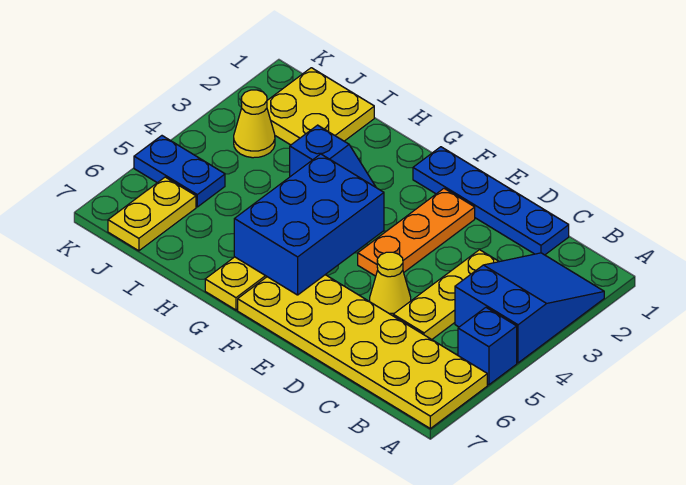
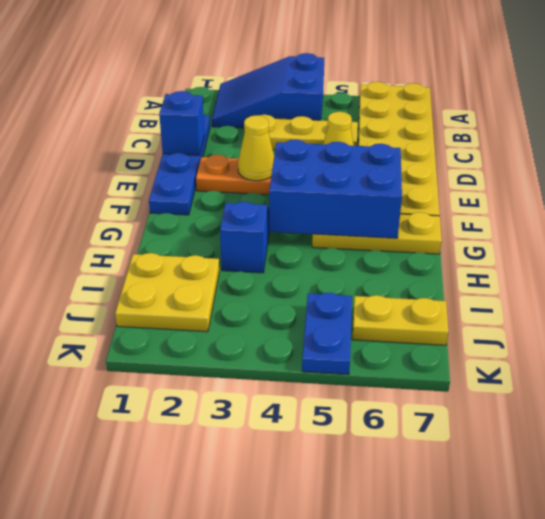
blue 1x1 brick [458,307,517,385] -> blue 1x1 brick moved to [159,91,204,155]
yellow 1x1 cone [234,90,275,158] -> yellow 1x1 cone moved to [238,115,274,181]

